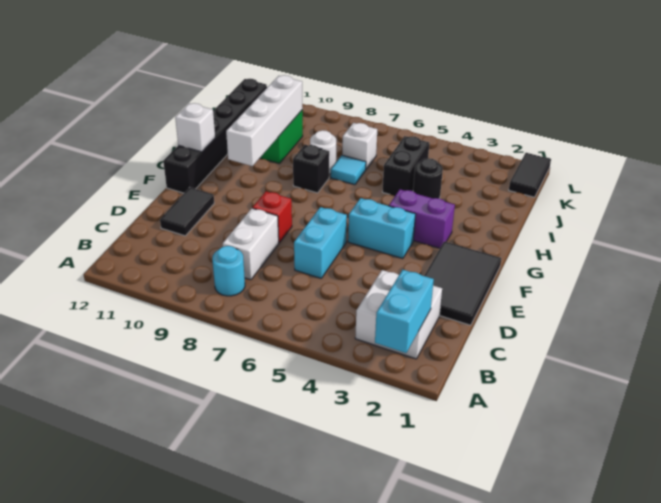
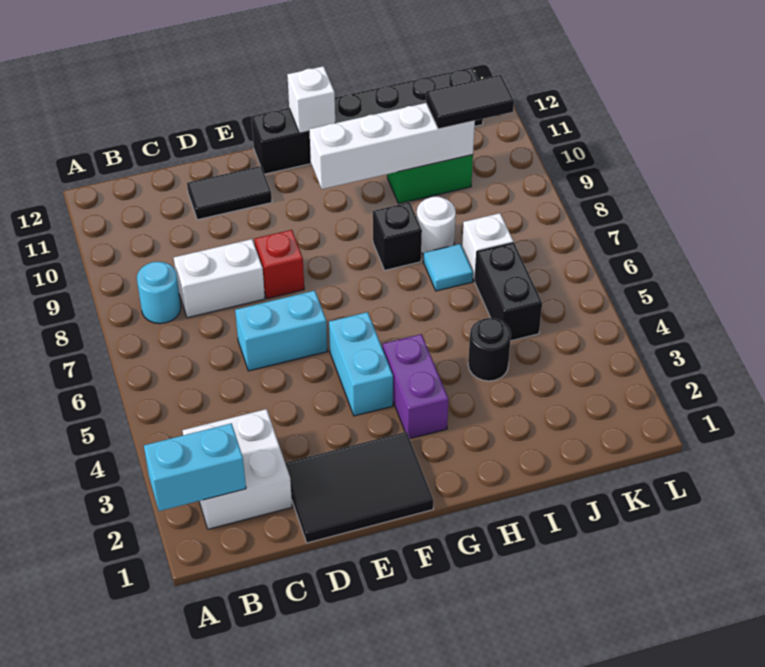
black 1x2 brick [382,136,429,196] -> black 1x2 brick turned to [475,243,542,341]
black 1x2 tile [509,153,551,197] -> black 1x2 tile moved to [426,75,514,129]

